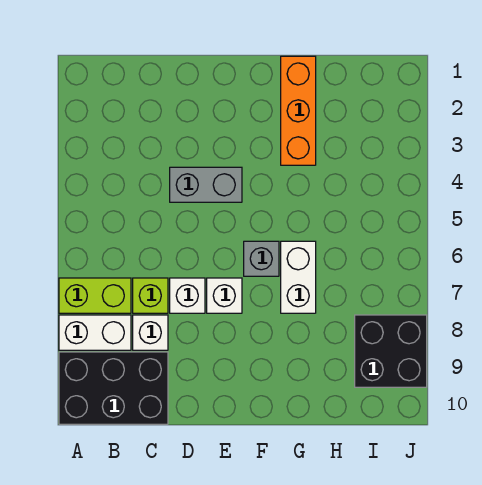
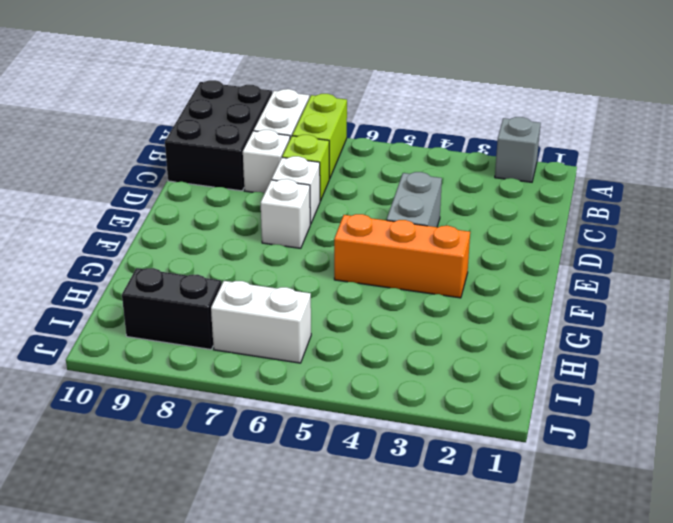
grey 1x1 brick [244,241,279,276] -> grey 1x1 brick moved to [495,117,541,182]
orange 1x3 brick [281,56,316,165] -> orange 1x3 brick moved to [334,214,470,298]
white 1x2 brick [281,241,316,313] -> white 1x2 brick moved to [211,281,311,363]
black 2x2 brick [355,315,427,387] -> black 1x2 brick [122,268,222,349]

